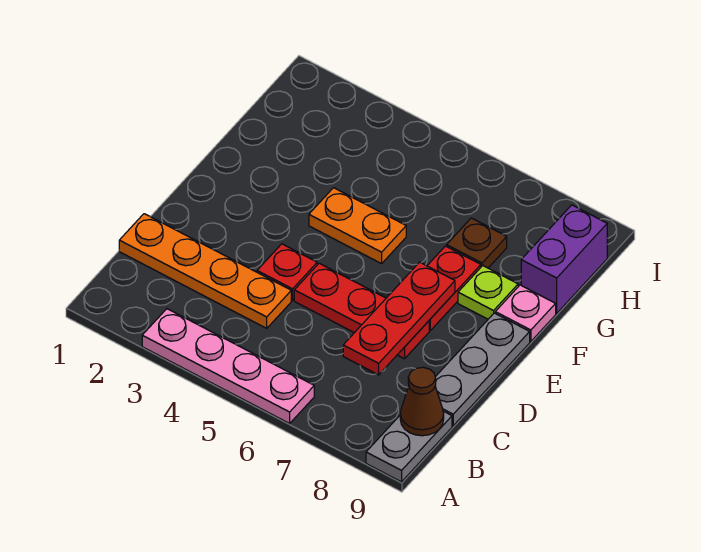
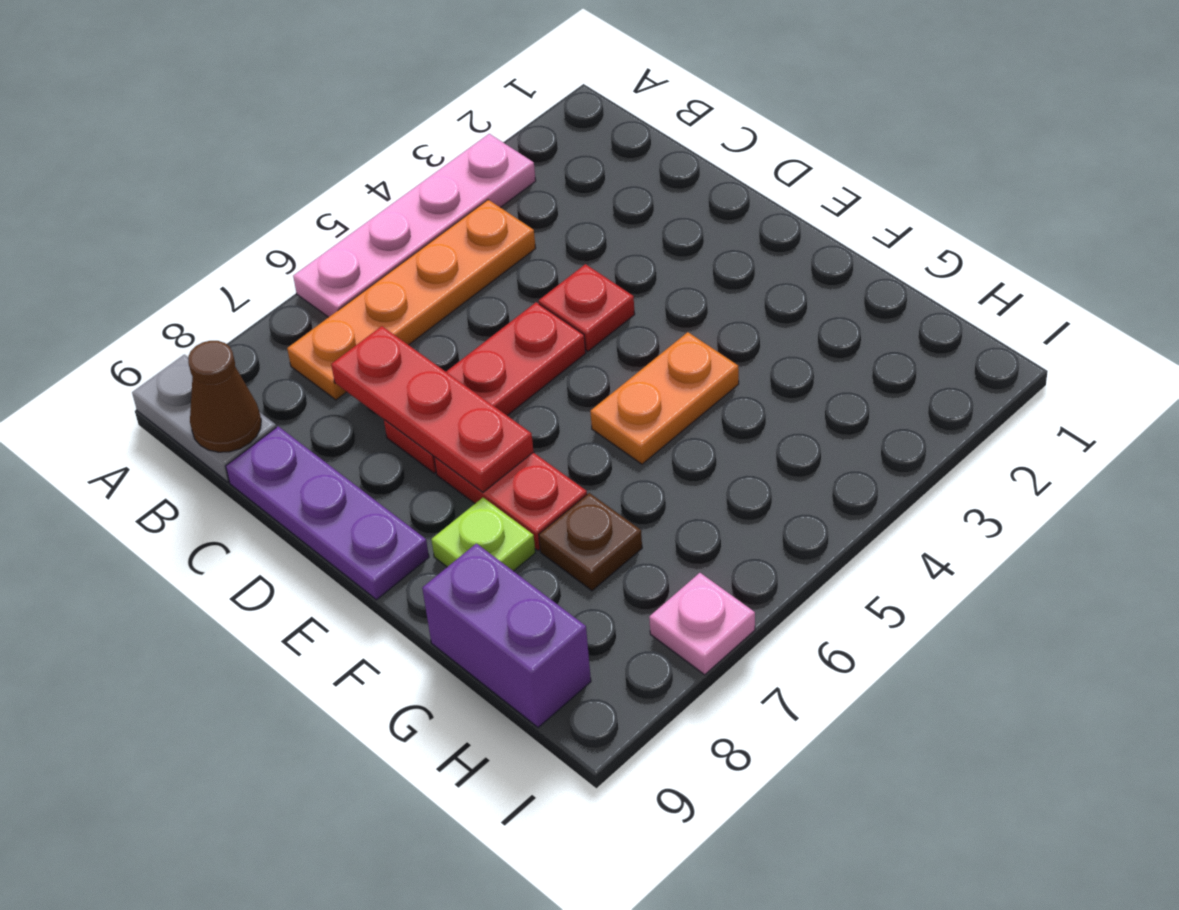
orange 1x4 plate [119,214,291,328] -> orange 1x4 plate moved to [287,200,536,400]
grey 1x3 plate [435,313,530,426] -> purple 1x3 plate [226,426,429,600]
pink 1x1 plate [495,285,556,342] -> pink 1x1 plate moved to [649,573,755,675]

